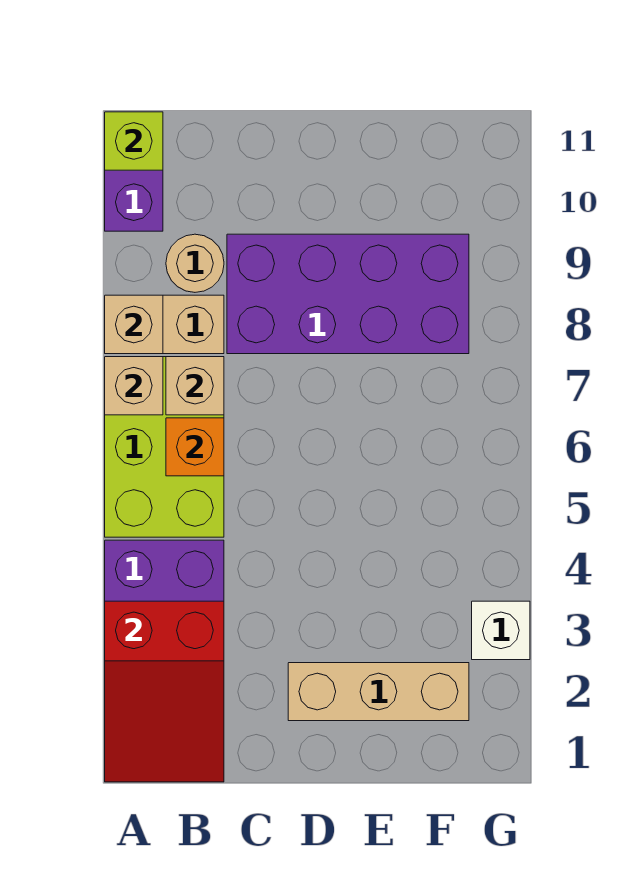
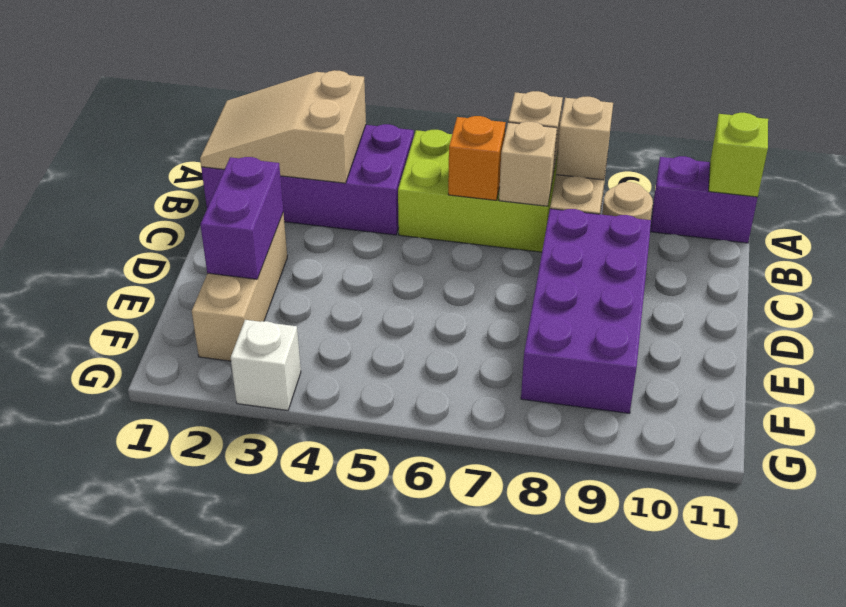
red 2x3 slope [105,601,224,782] -> tan 2x3 slope [200,70,366,183]
none -> purple 1x2 brick [200,157,283,279]

